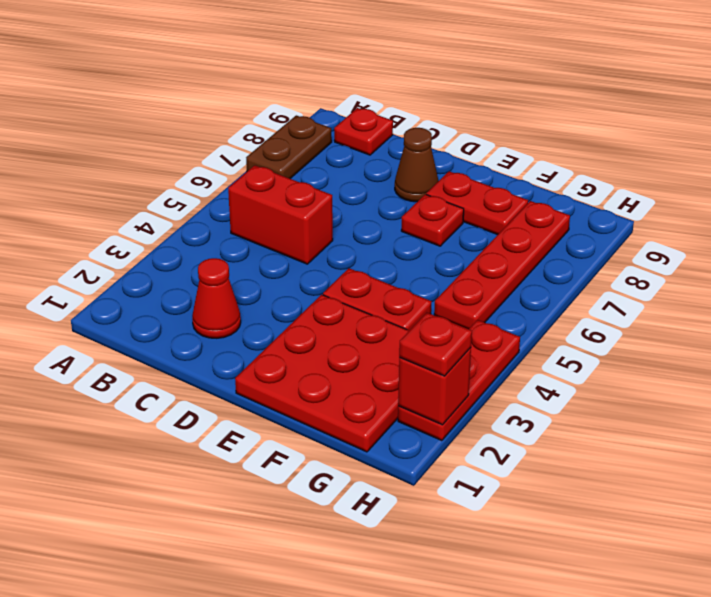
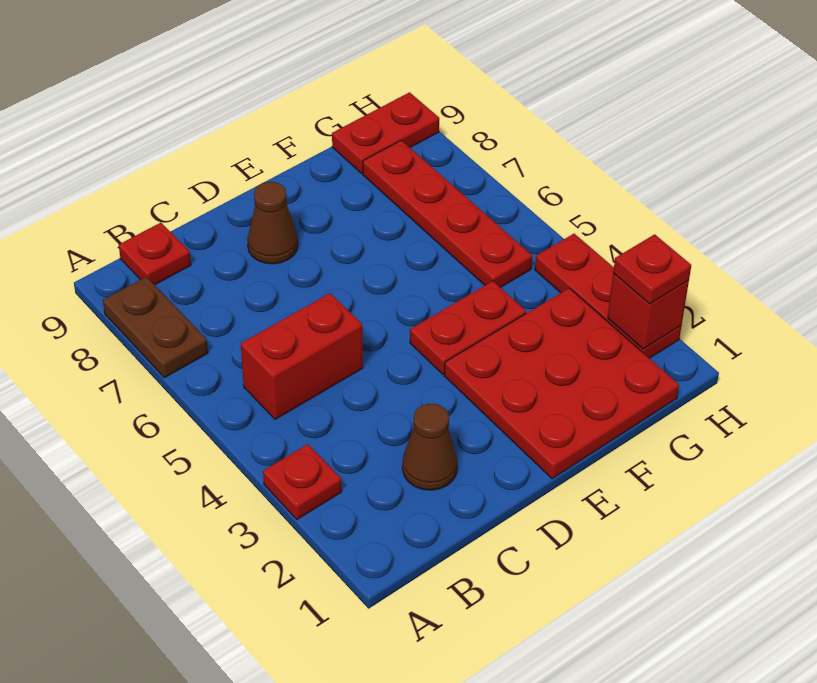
red 1x1 cone [192,258,241,338] -> brown 1x1 cone [402,404,457,490]
red 1x1 plate [401,194,464,246] -> red 1x1 plate moved to [263,444,341,519]
red 1x2 plate [426,171,528,235] -> red 1x2 plate moved to [332,92,439,173]

